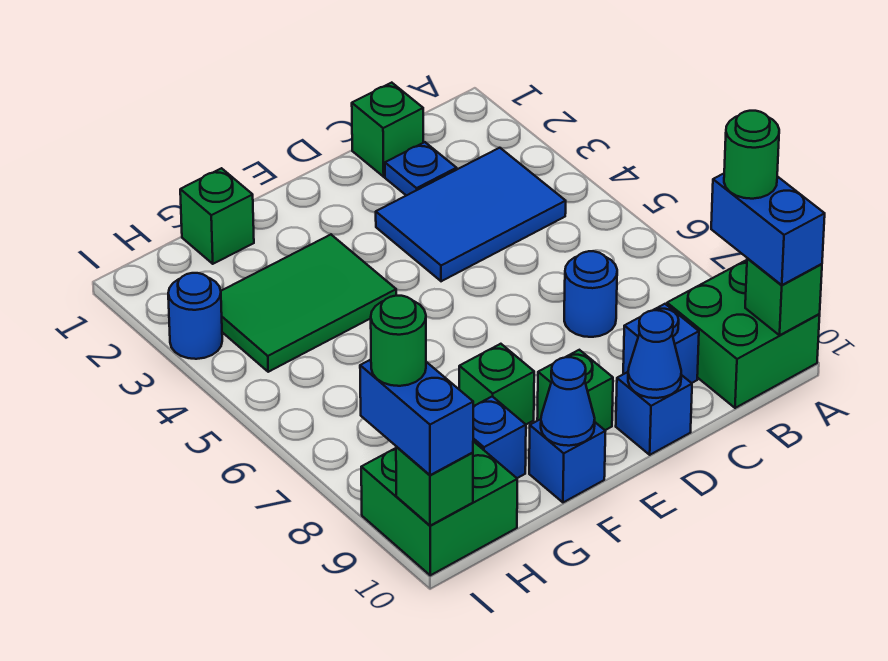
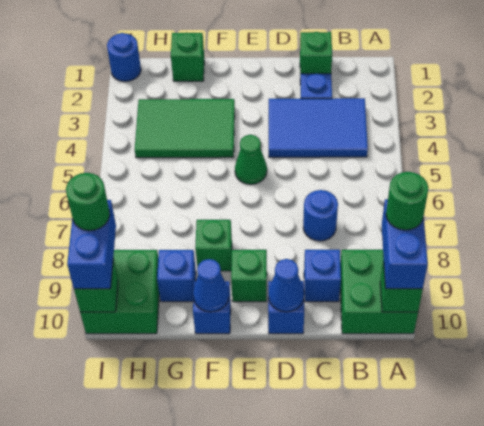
none -> green 1x1 cone [235,135,267,184]
blue 1x1 round brick [168,273,222,359] -> blue 1x1 round brick moved to [107,33,141,82]

